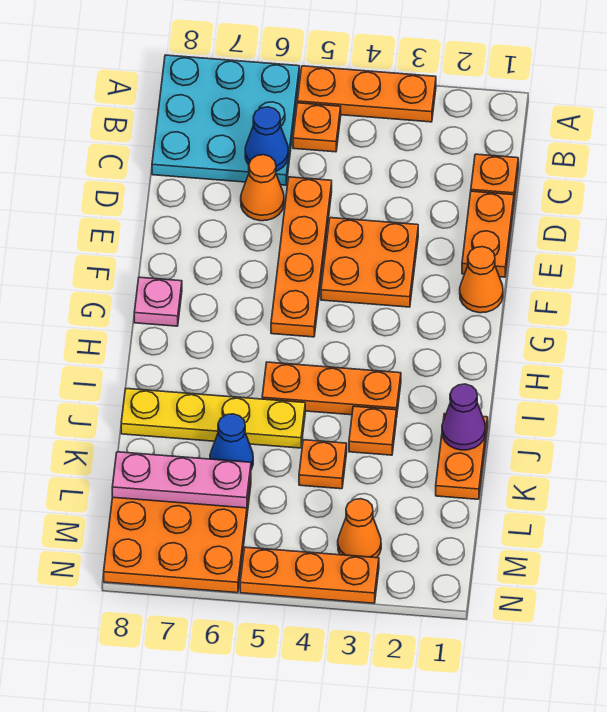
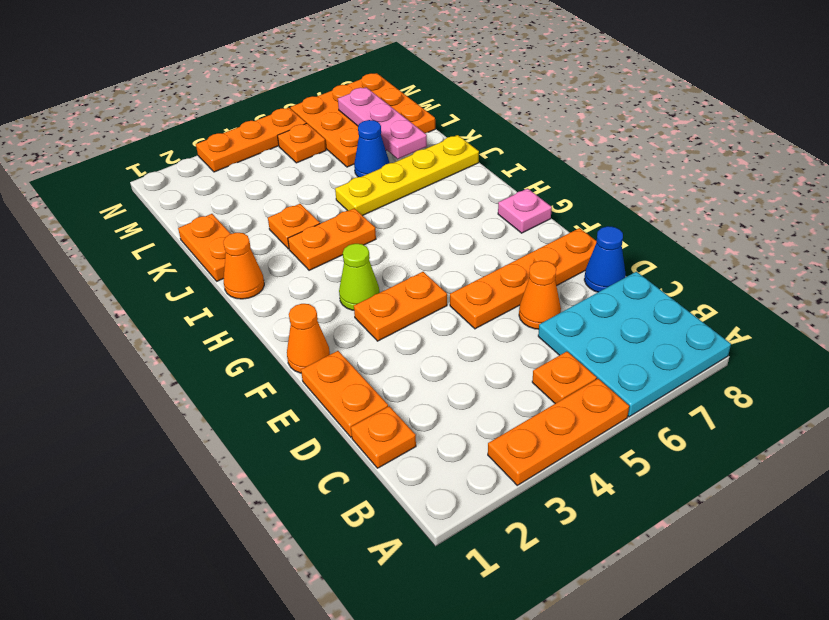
blue 1x1 cone [245,107,289,171] -> blue 1x1 cone moved to [584,226,625,292]
orange 1x4 plate [271,177,332,337] -> orange 1x4 plate turned to [450,228,597,329]
orange 2x2 plate [321,218,418,307] -> orange 1x2 plate [354,272,447,341]
none -> lime 1x1 cone [339,244,380,310]
orange 1x3 plate [262,362,401,418] -> orange 1x2 plate [288,208,376,270]
purple 1x1 cone [442,384,485,450] -> none
orange 1x1 plate [299,440,347,489] -> orange 1x1 plate moved to [278,123,326,163]
pink 1x3 plate [112,452,251,508] -> pink 1x3 plate turned to [338,87,427,159]
orange 1x1 cone [338,499,381,558] -> orange 1x1 cone moved to [223,233,264,299]

